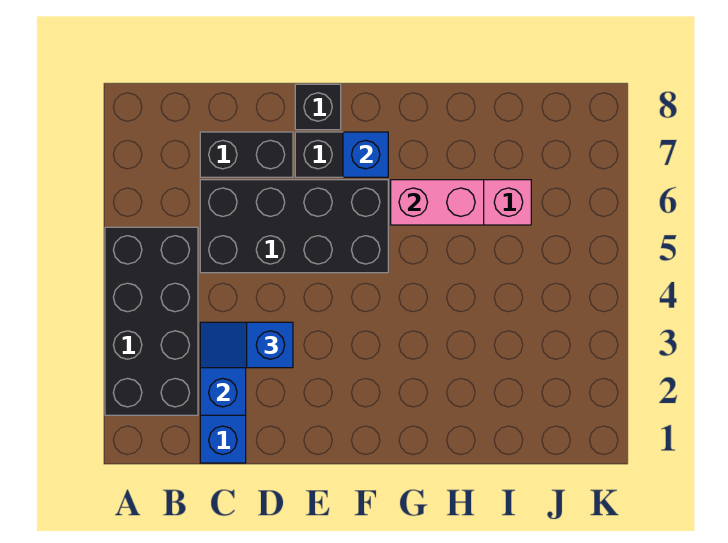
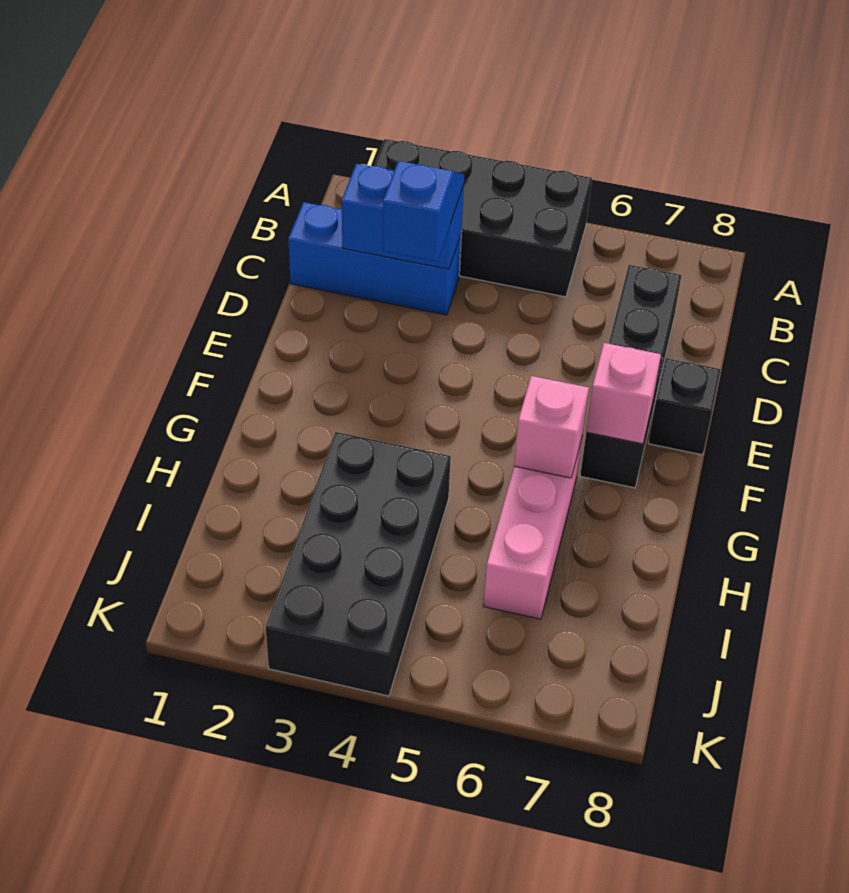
black 2x4 brick [200,180,388,273] -> black 2x4 brick moved to [266,432,451,696]
blue 1x1 brick [343,132,388,177] -> pink 1x1 brick [586,343,661,444]
pink 1x2 brick [391,180,484,225] -> pink 1x1 brick [514,376,589,478]

